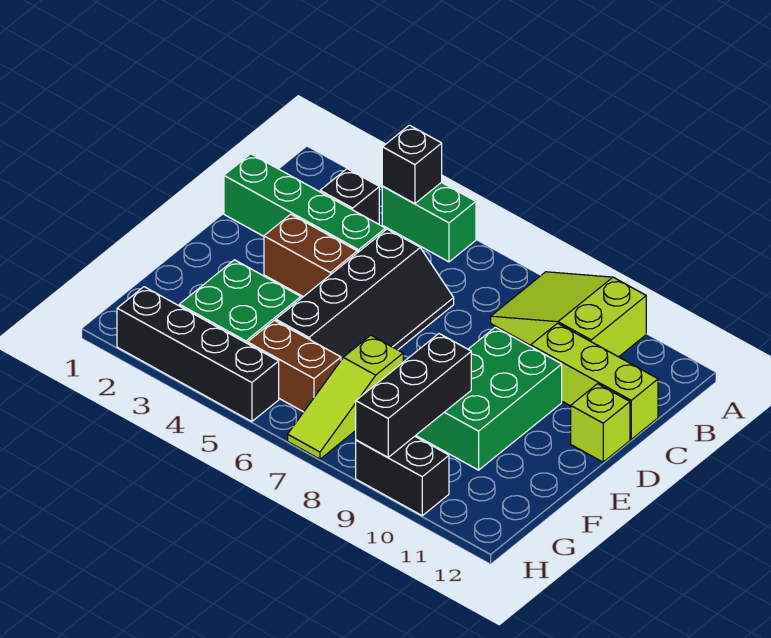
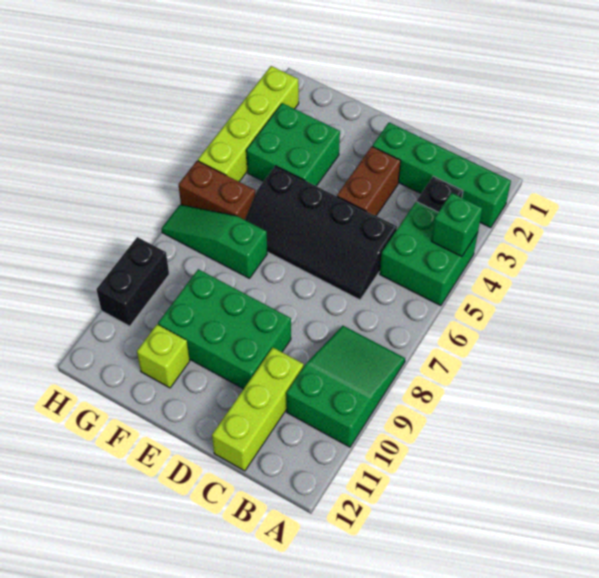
green 1x2 brick [382,182,476,262] -> green 2x2 brick [380,201,478,306]
black 1x1 brick [382,125,442,204] -> green 1x1 brick [431,193,482,257]
lime 2x3 slope [491,272,646,357] -> green 2x3 slope [286,326,405,447]
green 1x4 brick [224,154,385,253] -> green 1x4 brick turned to [372,122,511,228]
lime 1x1 brick [571,384,630,462] -> lime 1x1 brick moved to [137,324,190,388]
lime 1x3 slope [288,335,403,459] -> green 1x3 slope [161,205,267,278]
black 1x3 brick [356,334,471,457] -> none
brown 1x2 brick [248,320,341,412] -> brown 1x2 brick turned to [178,161,255,220]
black 1x4 brick [117,287,279,422] -> lime 1x4 brick [198,66,299,182]

